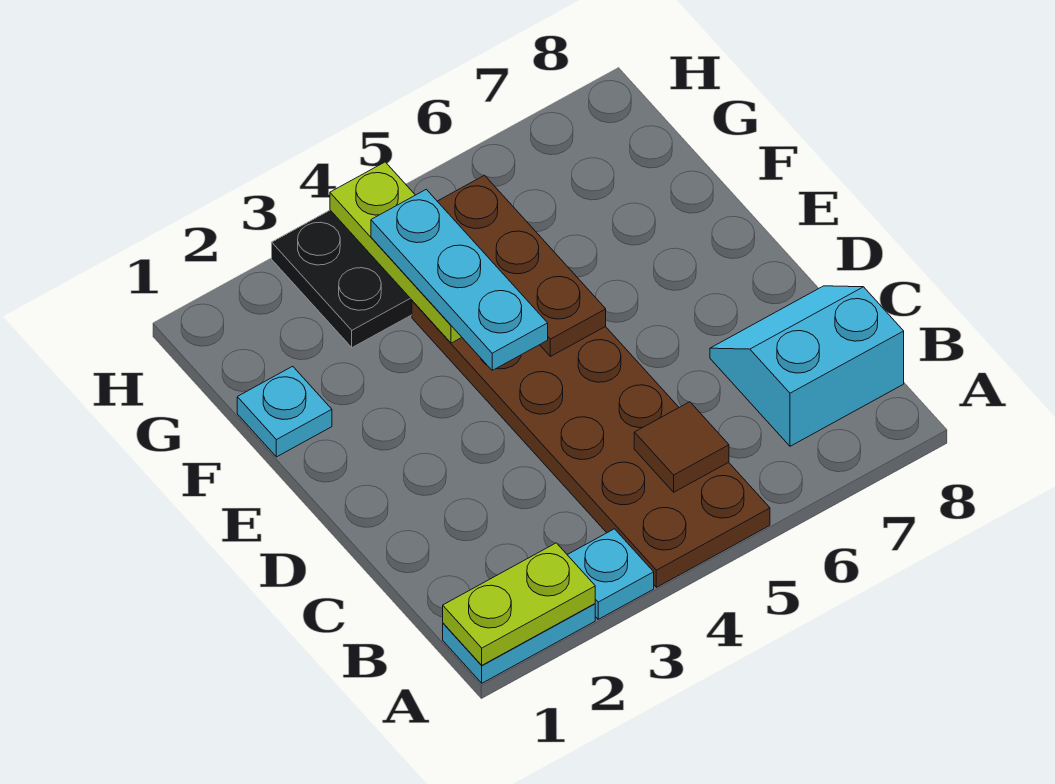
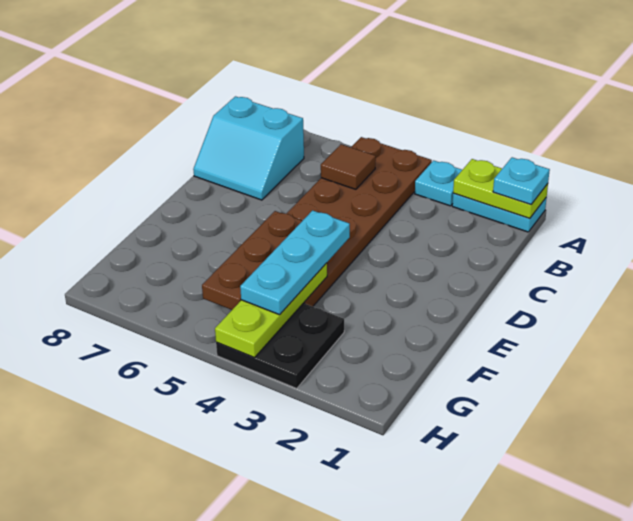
cyan 1x1 plate [237,366,332,457] -> cyan 1x1 plate moved to [493,157,550,204]

